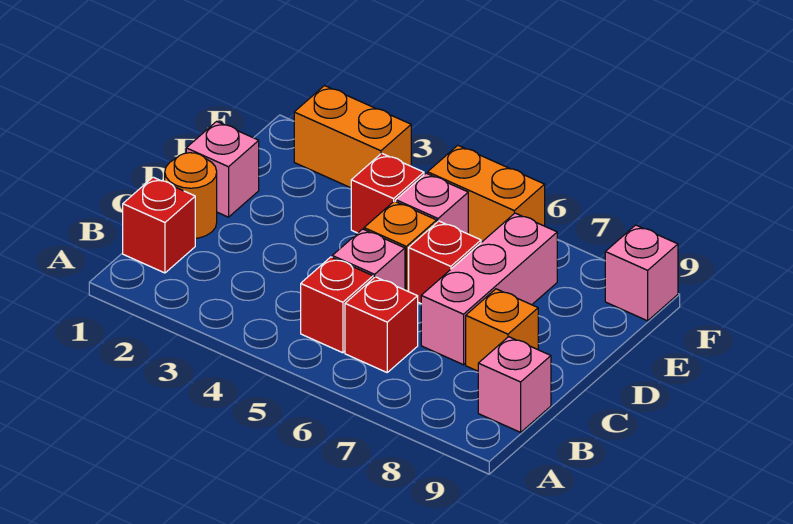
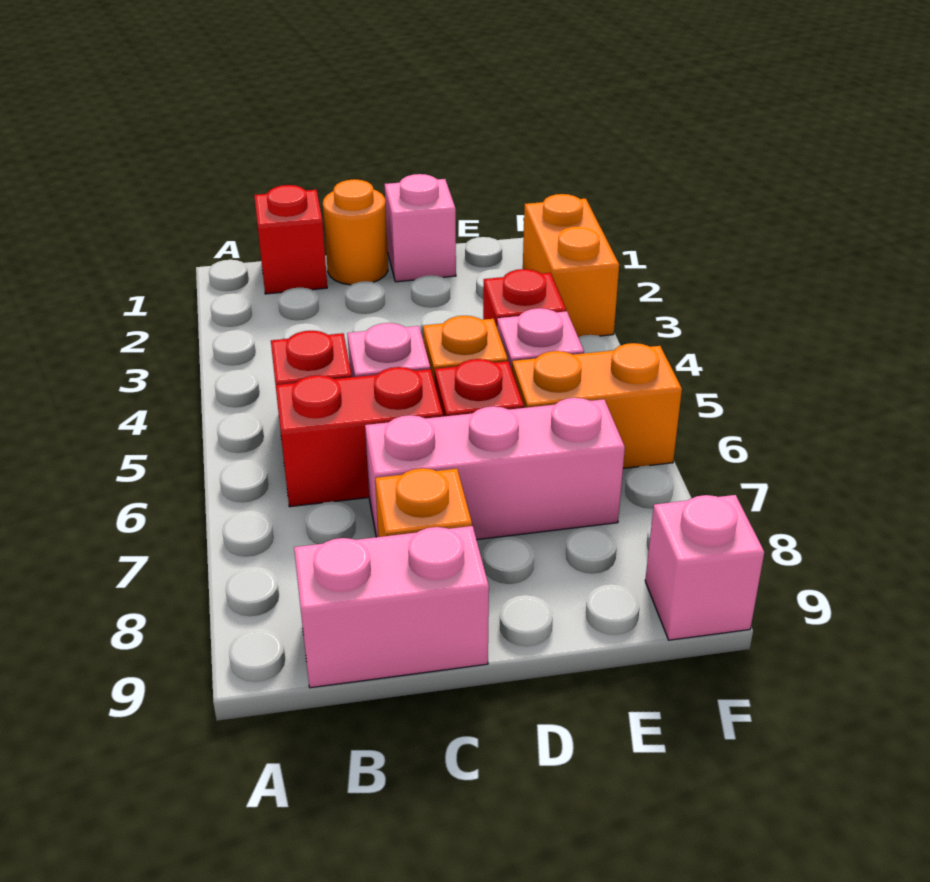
red 1x1 brick [345,277,418,372] -> red 1x2 brick [276,367,443,507]
pink 1x1 brick [478,337,551,432] -> pink 1x2 brick [294,526,489,688]
orange 1x2 brick [428,145,545,242] -> orange 1x2 brick turned to [512,343,682,468]

